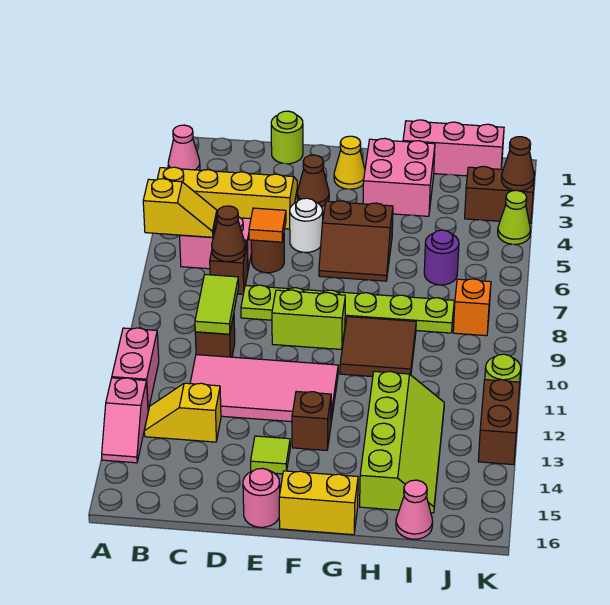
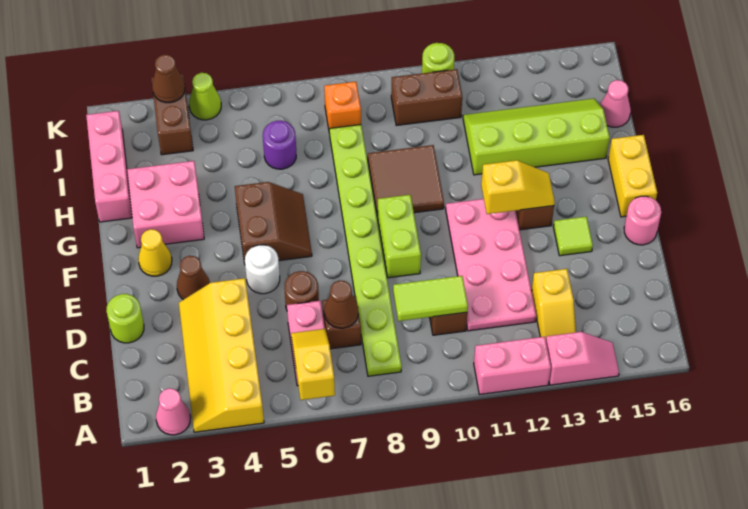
pink 2x4 tile [190,355,338,422] -> pink 2x4 plate [446,199,536,331]
orange 1x1 tile [249,208,286,242] -> none
lime 1x6 plate [241,285,454,333] -> lime 1x8 plate [329,125,402,376]
none -> yellow 1x2 slope [481,160,555,214]
brown 1x2 brick [478,380,520,465] -> brown 1x2 brick moved to [391,69,462,126]

